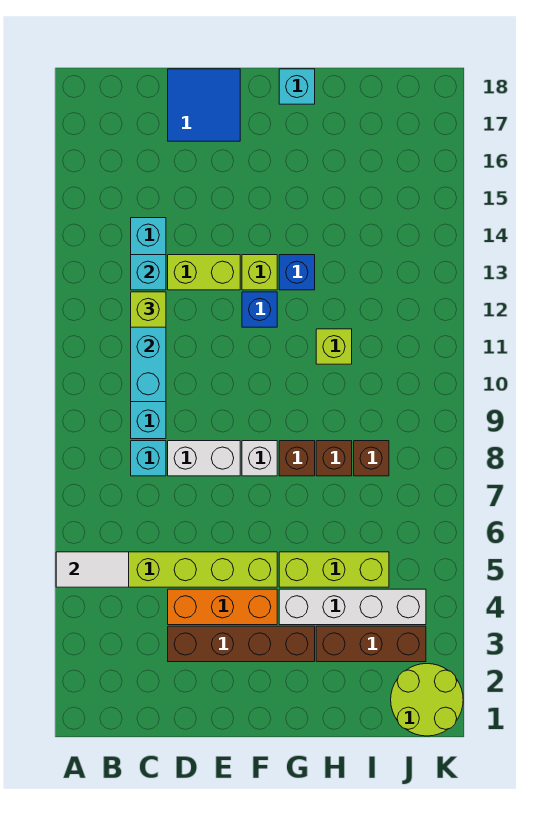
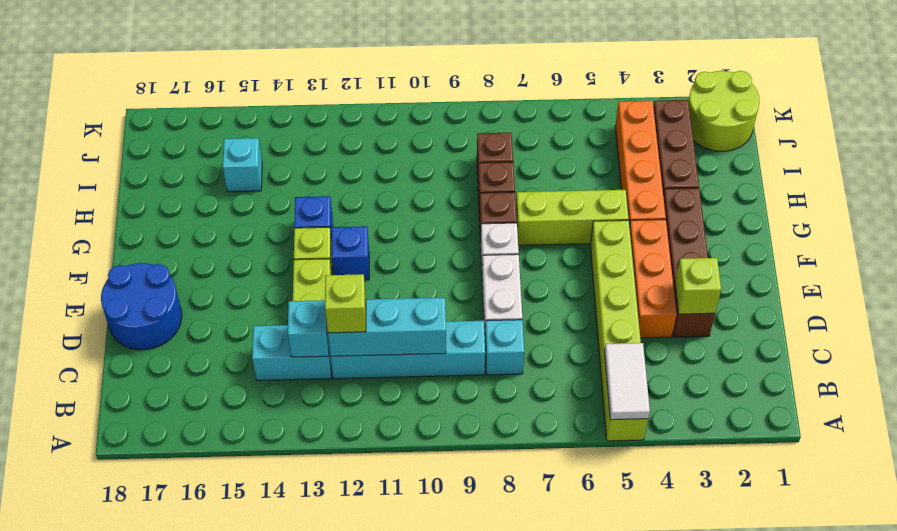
blue 2x2 tile [168,69,240,141] -> blue 2x2 round brick [101,263,182,350]
white 1x4 brick [279,589,426,625] -> orange 1x4 brick [615,101,666,227]
lime 1x3 brick [279,552,389,587] -> lime 1x3 brick turned to [516,190,629,245]
cyan 1x1 brick [279,69,315,104] -> cyan 1x1 brick moved to [223,138,262,192]
lime 1x1 brick [316,329,352,364] -> lime 1x1 brick moved to [675,258,721,314]

